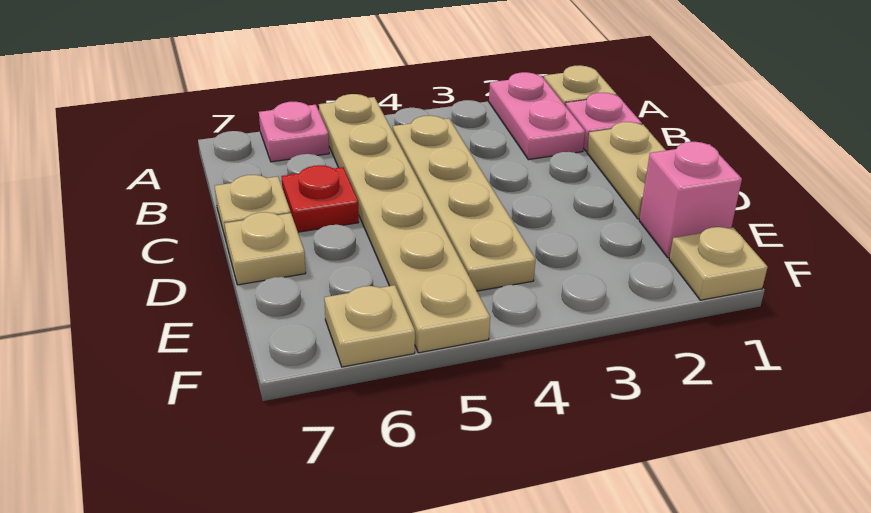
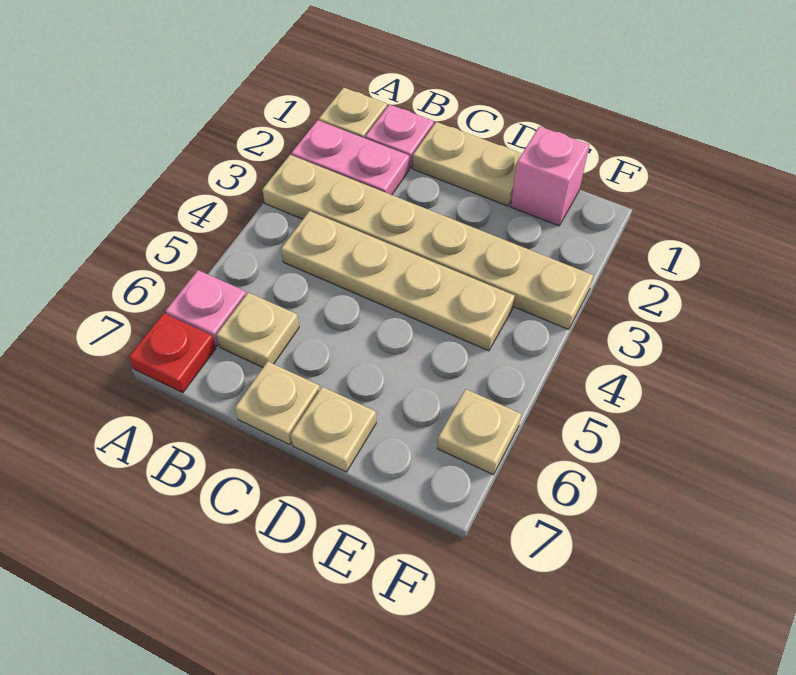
tan 1x6 plate [319,94,490,353] -> tan 1x6 plate moved to [262,155,593,329]
red 1x1 plate [281,165,359,232] -> red 1x1 plate moved to [129,313,216,393]
tan 1x1 plate [669,227,768,300] -> tan 1x1 plate moved to [216,293,299,367]

